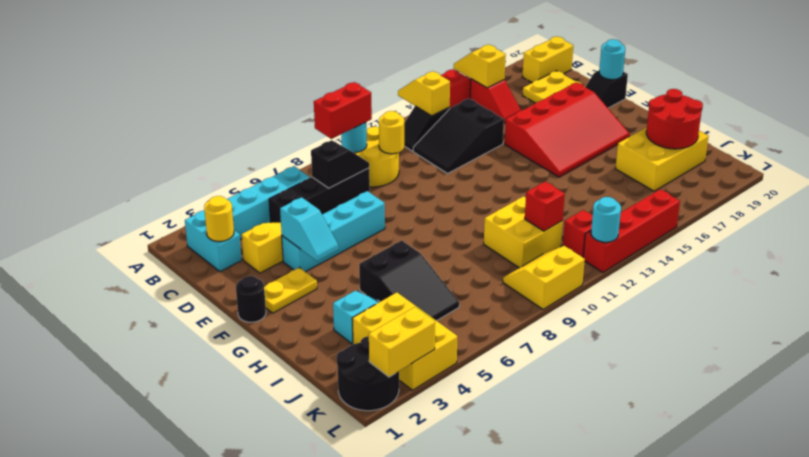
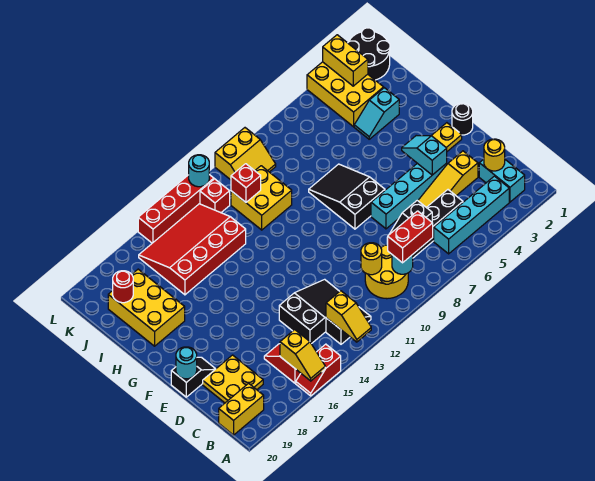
red 3x4 slope [505,82,630,177] -> red 3x4 slope moved to [139,204,246,295]
black 2x3 slope [359,240,459,321] -> black 2x3 slope moved to [309,164,385,229]
yellow 2x3 brick [615,127,709,191] -> yellow 2x3 brick turned to [108,269,185,346]
red 2x2 round brick [646,89,703,149] -> red 1x1 round brick [113,271,133,303]
yellow 1x2 brick [369,307,435,377] -> yellow 1x2 brick turned to [323,35,368,86]

